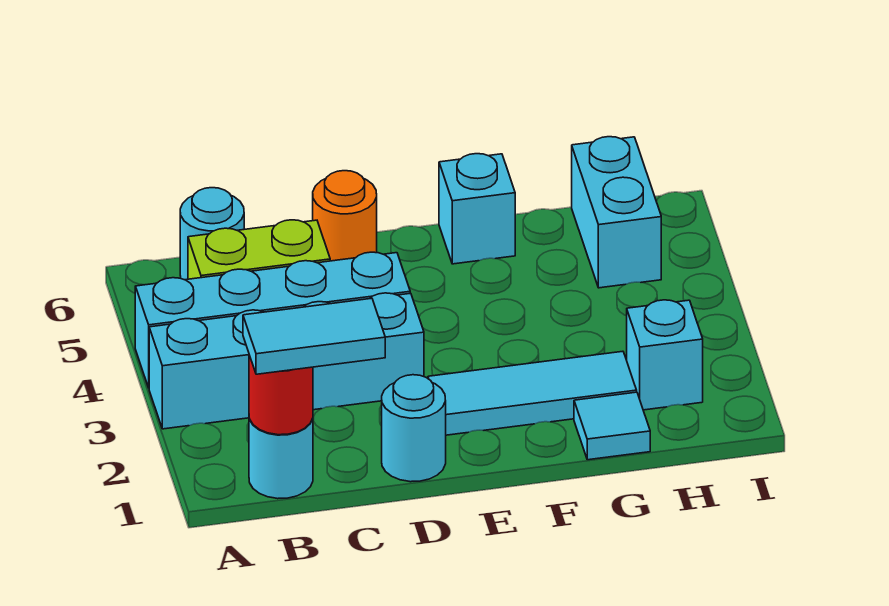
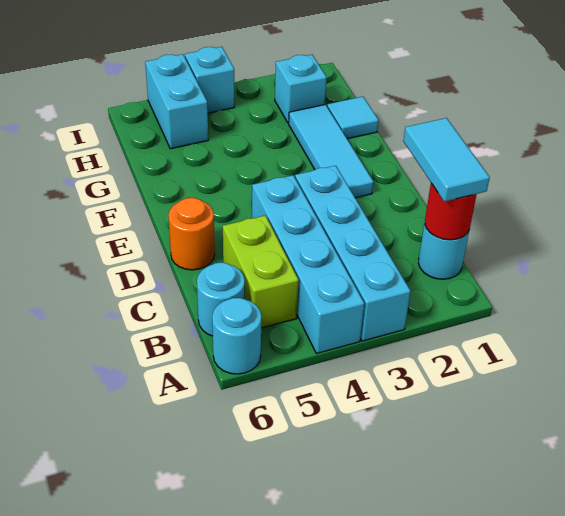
cyan 1x1 round brick [382,375,446,482] -> cyan 1x1 round brick moved to [212,298,262,374]
cyan 1x1 brick [439,154,515,264] -> cyan 1x1 brick moved to [185,47,234,113]
cyan 1x2 brick [572,137,661,288] -> cyan 1x2 brick turned to [145,54,208,149]

